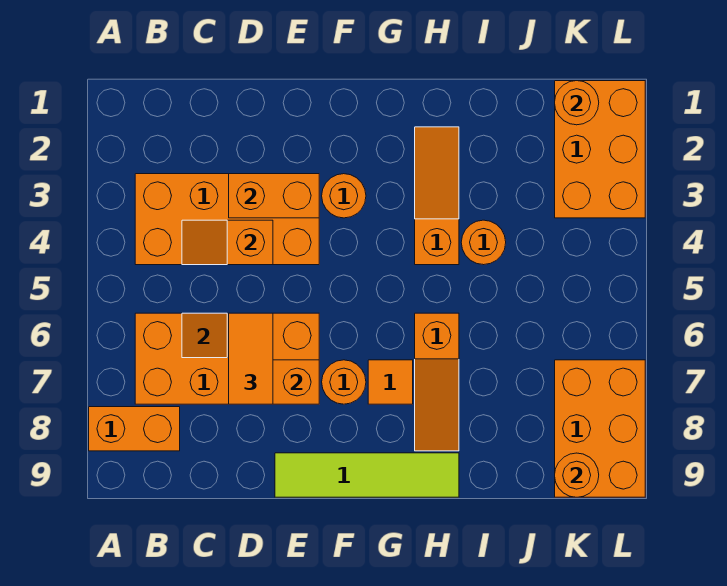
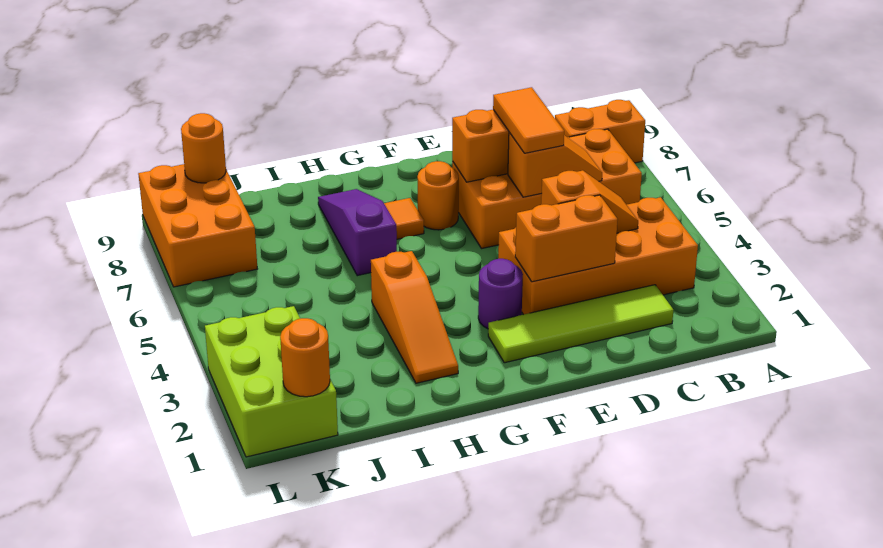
lime 1x4 tile [275,453,459,497] -> lime 1x4 tile moved to [488,285,673,363]
orange 1x1 round brick [322,174,366,218] -> purple 1x1 round brick [478,259,523,329]
orange 1x3 slope [415,313,459,451] -> purple 1x3 slope [318,189,397,276]
orange 1x1 round brick [461,220,506,265] -> none
orange 2x3 brick [555,81,645,218] -> lime 2x3 brick [205,306,338,457]

